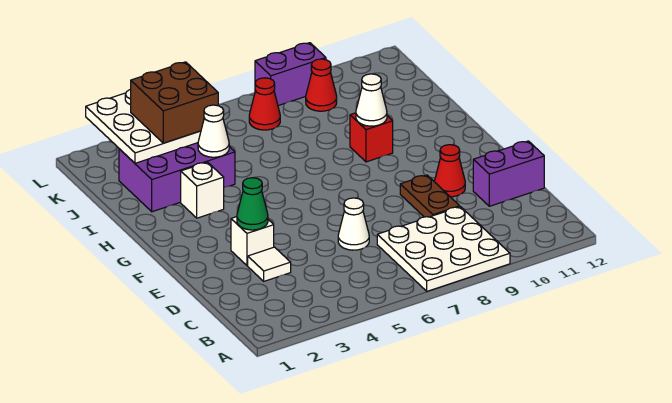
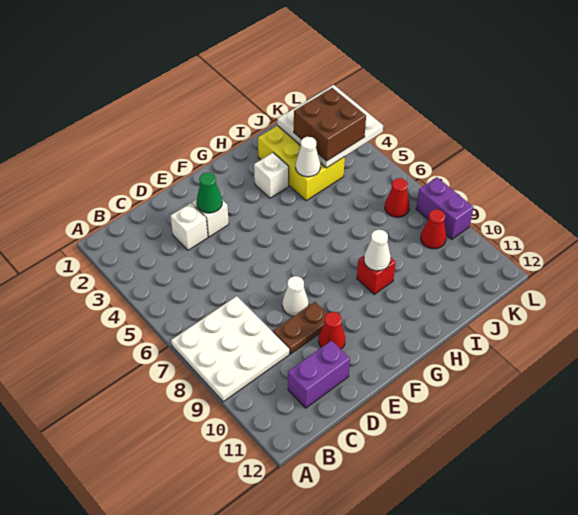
white 1x1 tile [248,247,291,281] -> white 1x1 brick [170,203,208,250]
white 1x1 cone [338,198,369,250] -> white 1x1 cone moved to [282,276,309,316]
purple 1x2 brick [473,141,544,206] -> purple 1x2 brick turned to [288,341,350,408]
purple 2x3 brick [119,143,235,212] -> yellow 2x3 brick [258,125,345,201]

